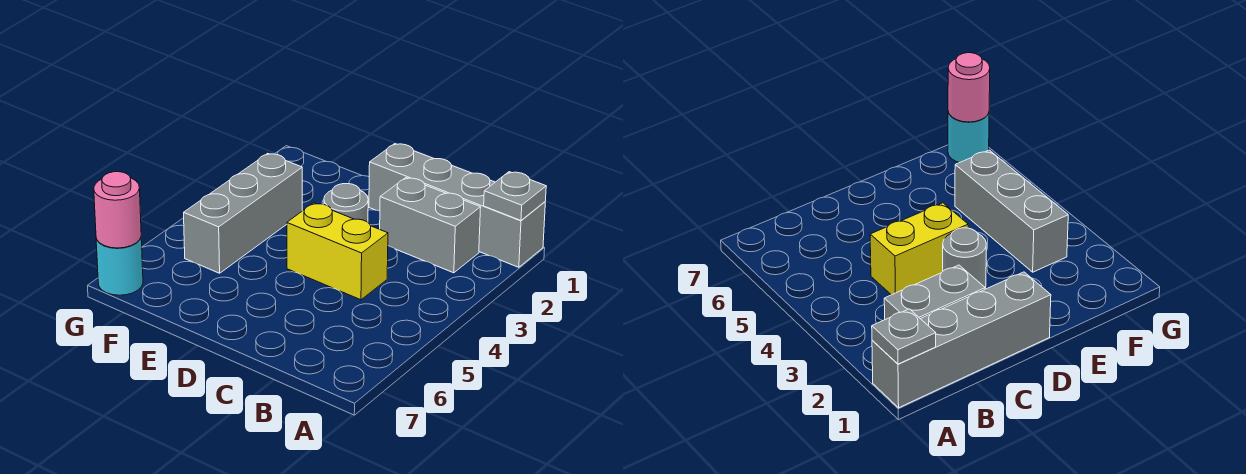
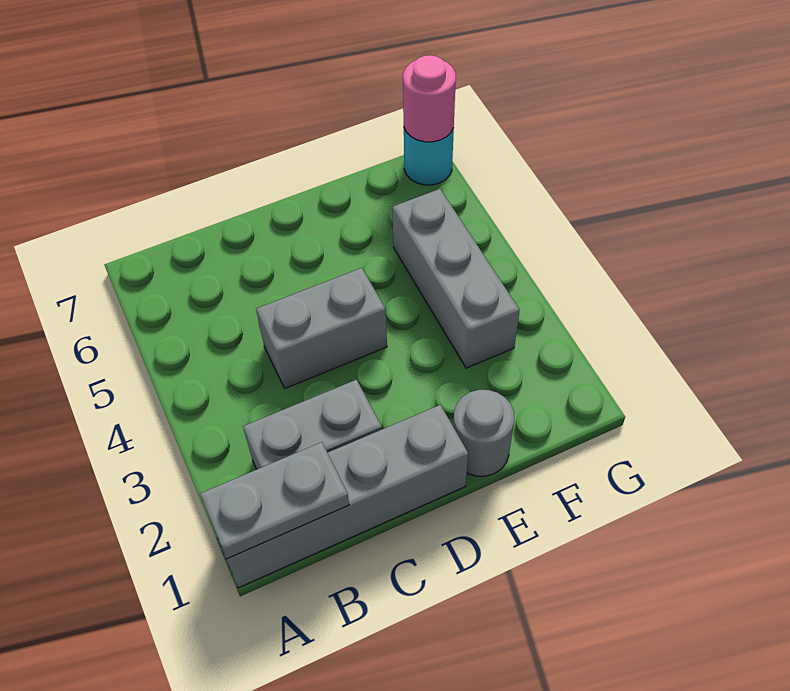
grey 1x1 plate [484,172,546,220] -> grey 1x2 plate [200,442,349,559]
yellow 1x2 brick [287,203,388,300] -> grey 1x2 brick [256,268,387,388]
grey 1x1 round brick [324,184,368,222] -> grey 1x1 round brick moved to [453,390,514,476]

